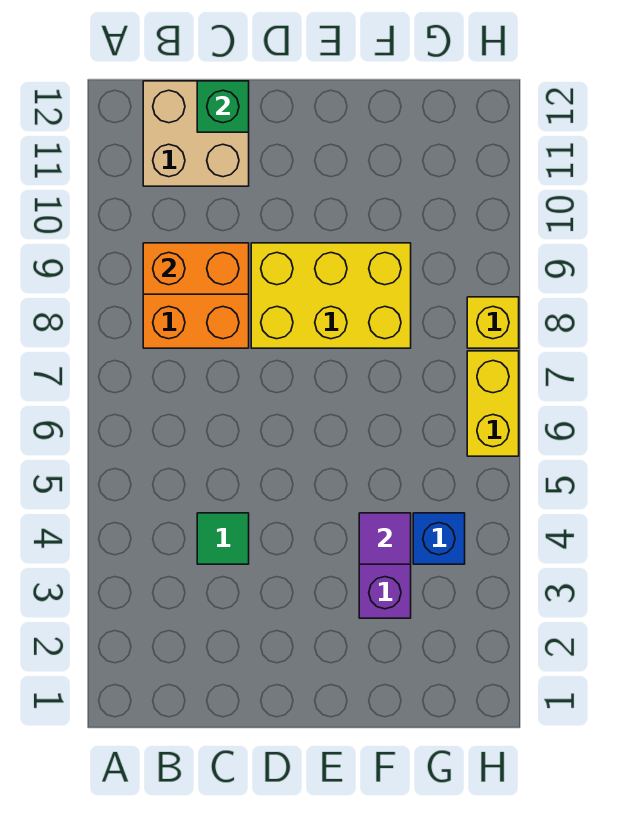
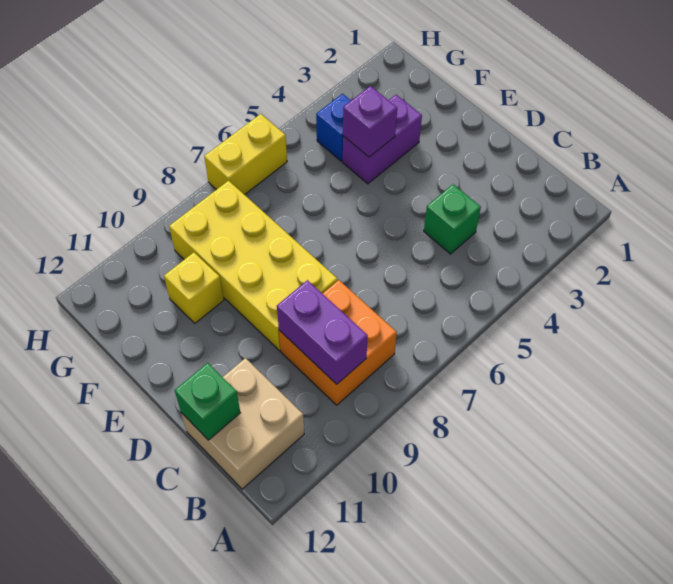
orange 1x2 brick [143,243,249,294] -> purple 1x2 brick [277,280,368,384]
green 1x1 tile [197,513,249,564] -> green 1x1 brick [424,184,481,254]
yellow 2x3 brick [251,243,411,348] -> yellow 2x4 brick [169,181,337,351]
purple 1x1 tile [359,513,411,564] -> purple 1x1 brick [343,86,397,157]
yellow 1x1 brick [467,297,519,348] -> yellow 1x1 brick moved to [164,252,224,323]

